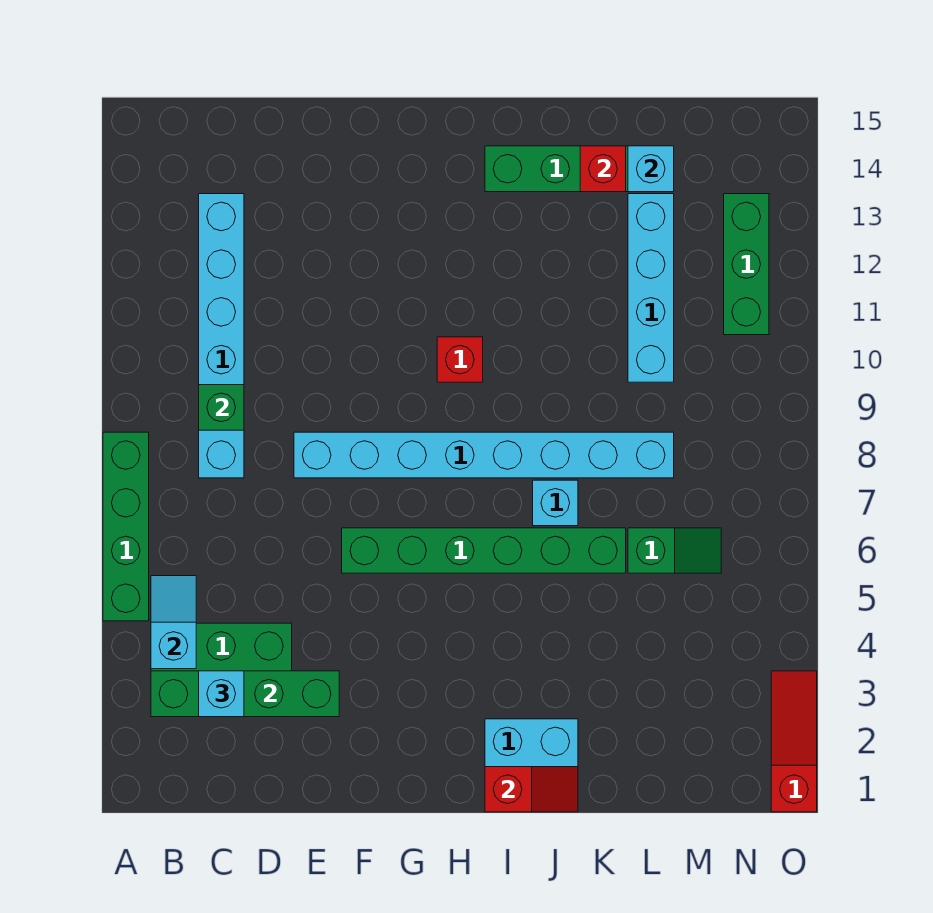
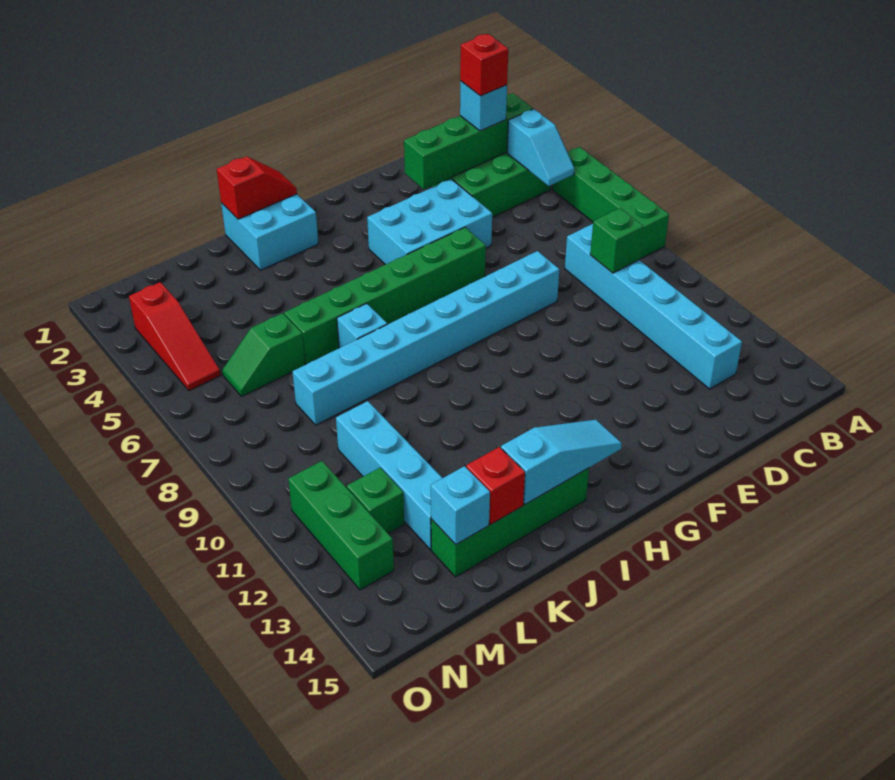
none -> cyan 2x3 brick [367,179,492,265]
red 1x1 brick [437,337,483,382] -> red 1x1 brick moved to [460,34,508,96]
none -> cyan 1x3 slope [501,420,622,504]
red 1x2 slope [485,767,578,812] -> red 1x2 slope turned to [217,156,297,219]
none -> green 1x1 brick [347,468,404,533]
red 1x3 slope [771,671,817,812] -> red 1x3 slope moved to [129,282,221,391]

